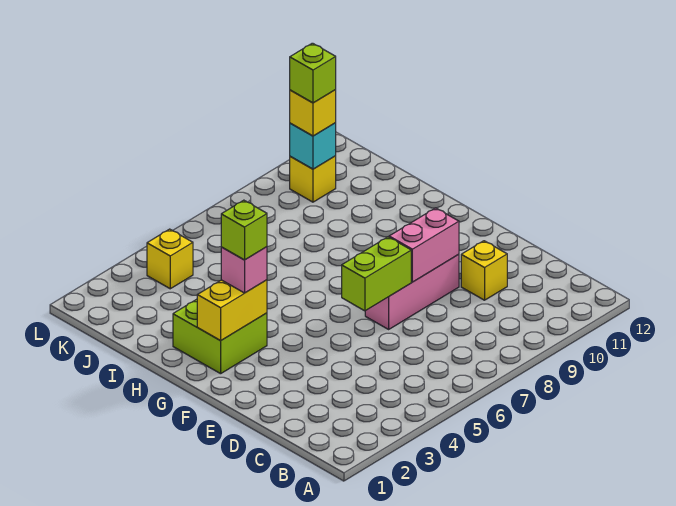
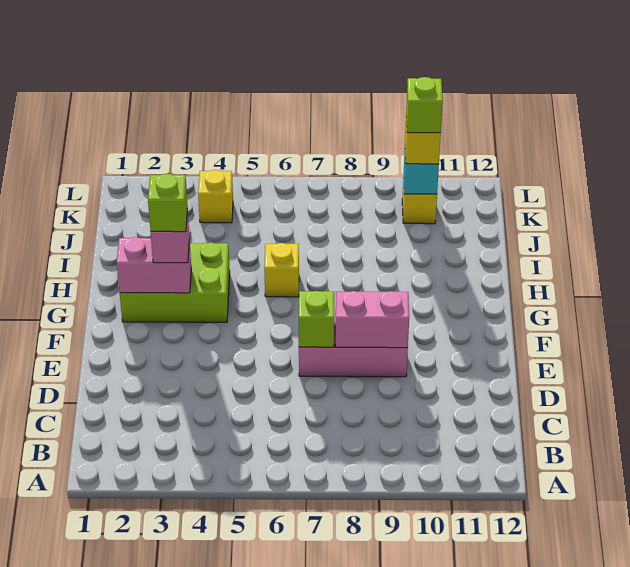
yellow 1x1 brick [461,241,507,300] -> yellow 1x1 brick moved to [264,243,299,297]
lime 1x2 brick [342,237,411,311] -> lime 1x1 brick [299,291,334,347]
lime 2x2 brick [173,299,267,374] -> lime 2x3 brick [120,243,230,322]
yellow 1x2 brick [197,280,267,341] -> pink 1x2 brick [117,237,191,293]

